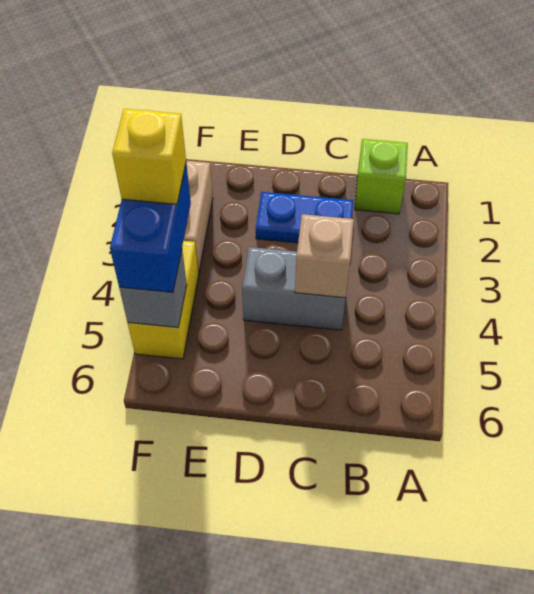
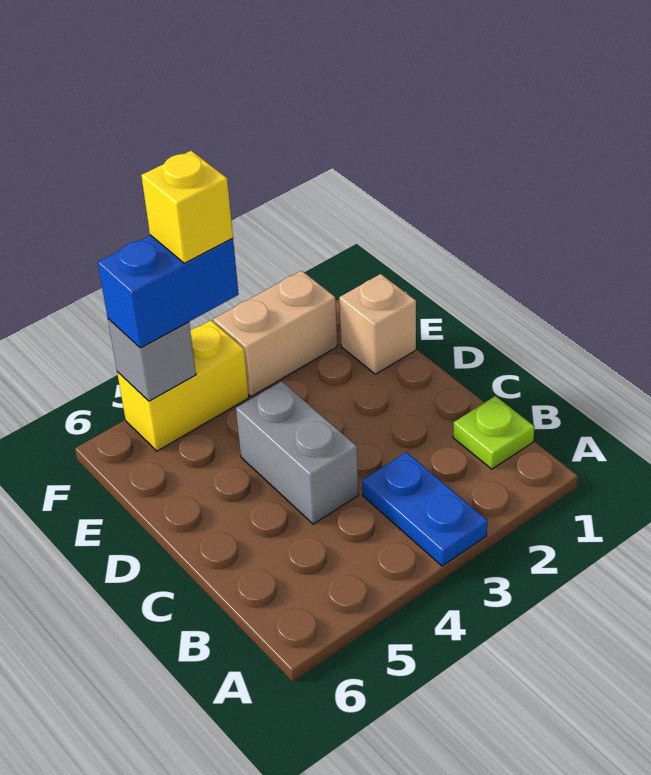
lime 1x1 brick [355,139,408,214] -> lime 1x1 plate [453,396,534,469]
blue 1x2 plate [256,192,353,243] -> blue 1x2 plate moved to [362,452,487,566]
tan 1x1 brick [295,214,354,298] -> tan 1x1 brick moved to [339,274,416,374]

